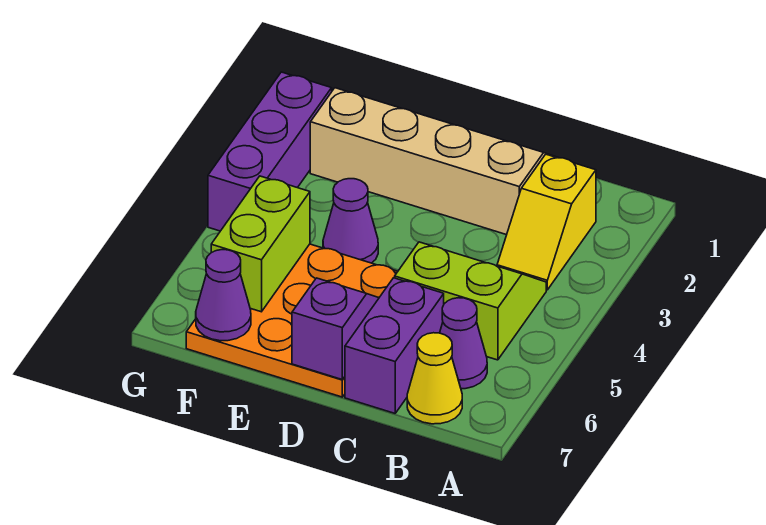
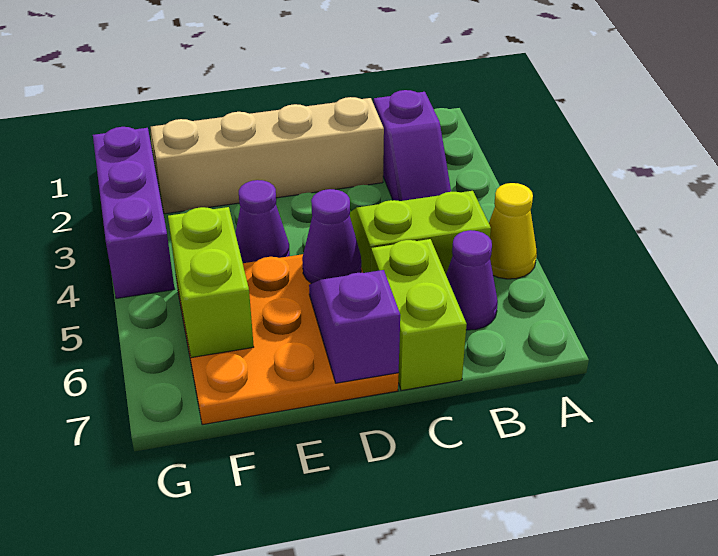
yellow 1x2 slope [497,154,596,290] -> purple 1x2 slope [374,90,451,201]
yellow 1x1 cone [407,333,462,424] -> yellow 1x1 cone moved to [489,183,537,279]
purple 1x2 brick [345,278,444,413] -> lime 1x2 brick [371,239,467,391]
purple 1x1 cone [196,250,251,341] -> purple 1x1 cone moved to [302,189,361,284]

